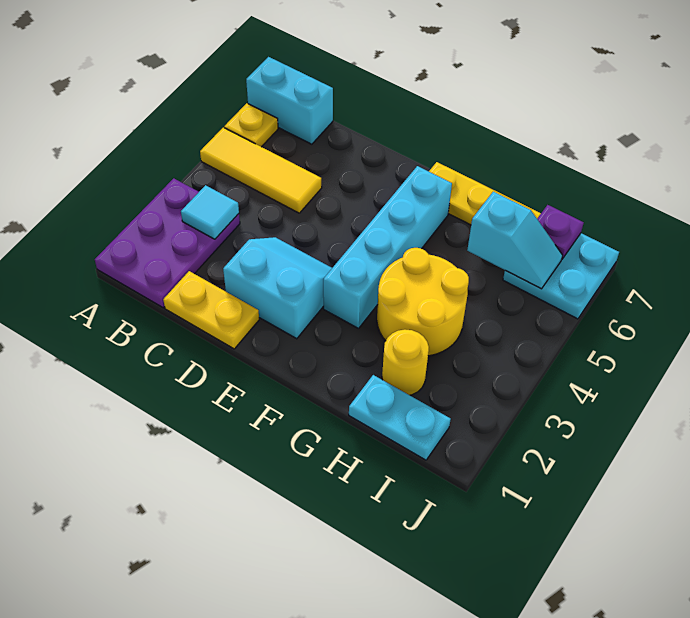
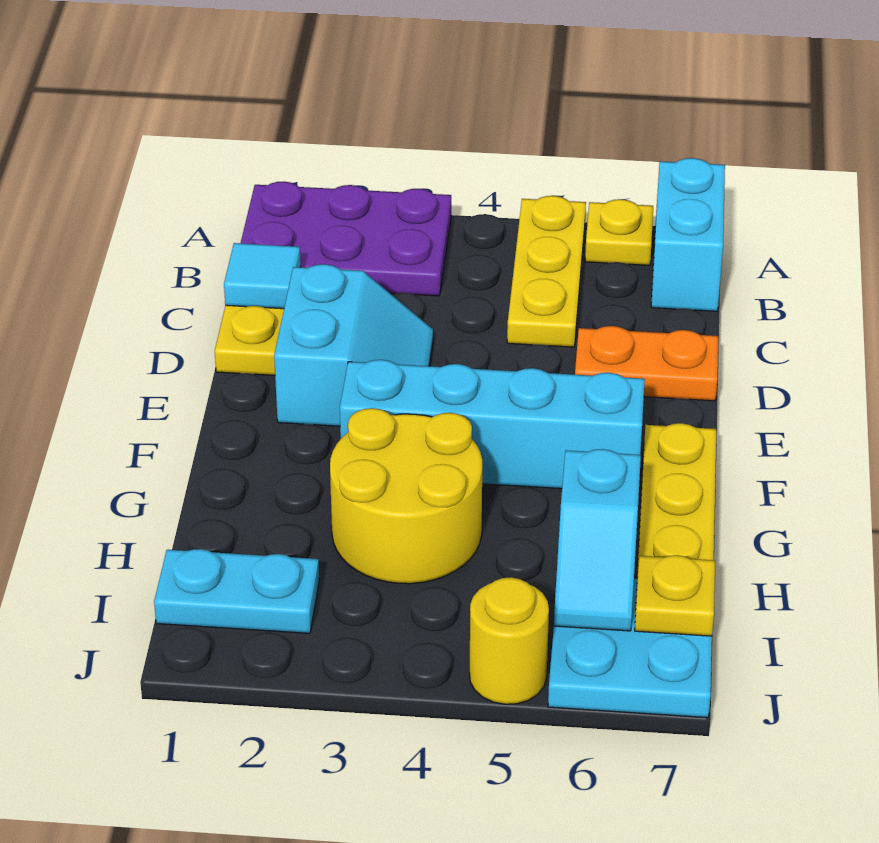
yellow 1x3 tile [200,127,322,213] -> yellow 1x3 plate [507,196,586,347]
cyan 1x1 tile [181,185,239,239] -> cyan 1x1 tile moved to [224,243,301,309]
none -> orange 1x2 plate [575,326,719,401]
cyan 1x2 plate [349,375,451,460] -> cyan 1x2 plate turned to [154,549,319,633]
yellow 1x1 round brick [382,329,429,395] -> yellow 1x1 round brick moved to [470,577,549,704]
purple 1x1 plate [537,205,584,259] -> yellow 1x1 plate [635,555,715,636]

